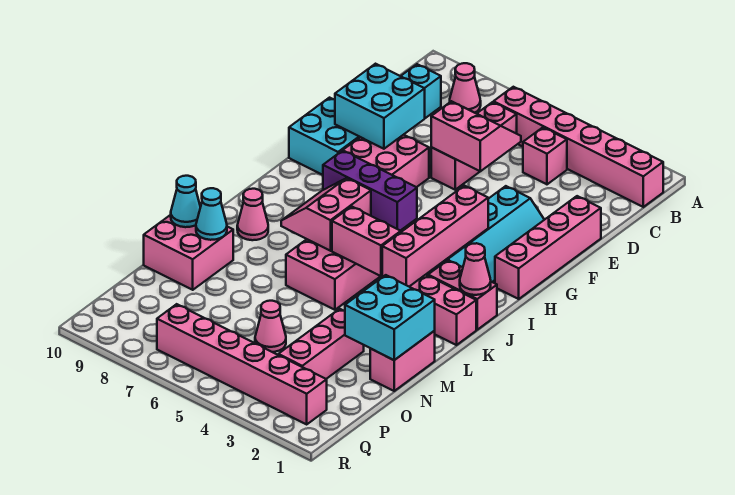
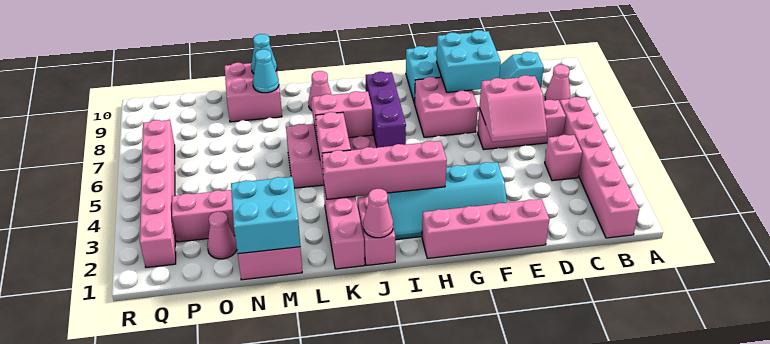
pink 2x2 slope [431,101,521,171] -> pink 2x2 slope turned to [480,75,547,142]
pink 1x1 cone [255,301,286,352] -> pink 1x1 cone moved to [207,211,237,259]

